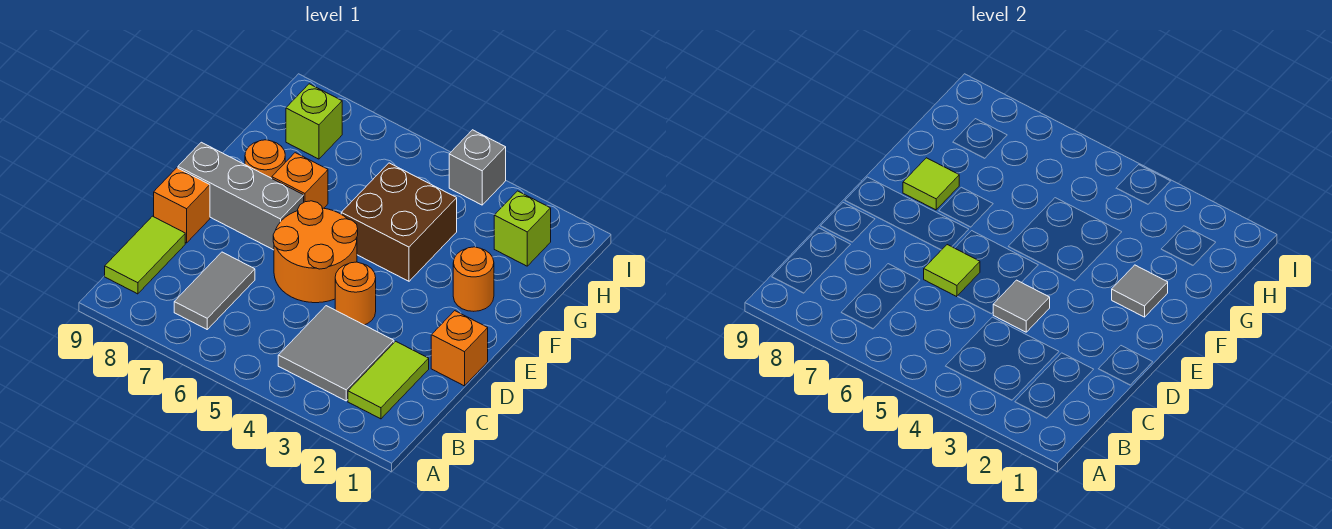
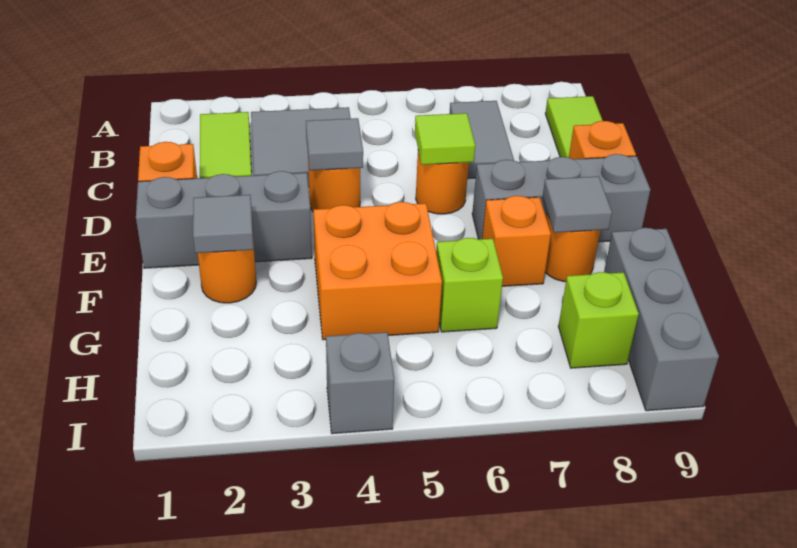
orange 2x2 round brick [273,201,358,303] -> orange 1x1 round brick [416,151,469,214]
none -> grey 1x3 brick [136,171,312,268]
brown 2x2 brick [341,163,457,281] -> orange 2x2 brick [313,202,442,340]
lime 1x1 tile [903,158,959,210] -> grey 1x1 tile [543,176,612,233]
none -> grey 1x3 brick [604,228,719,411]
lime 1x1 brick [494,191,551,266] -> lime 1x1 brick moved to [436,238,503,332]

